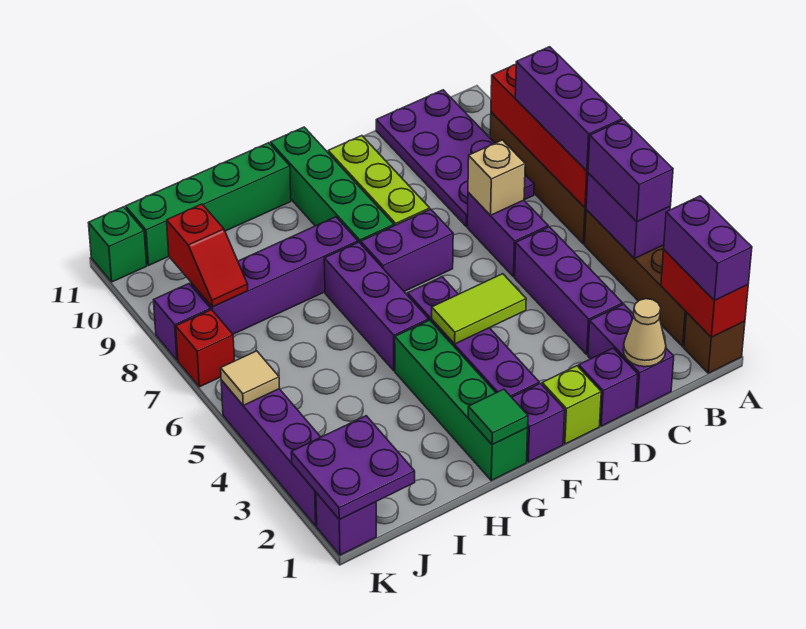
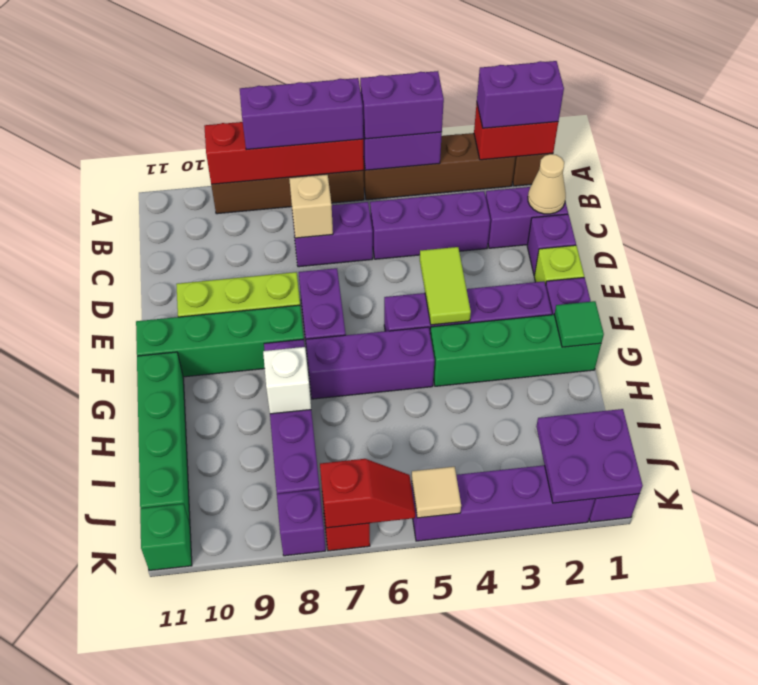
purple 2x4 plate [376,90,534,226] -> none
none -> white 1x1 brick [263,347,311,414]
red 1x2 slope [167,204,248,307] -> red 1x2 slope moved to [320,459,415,528]

